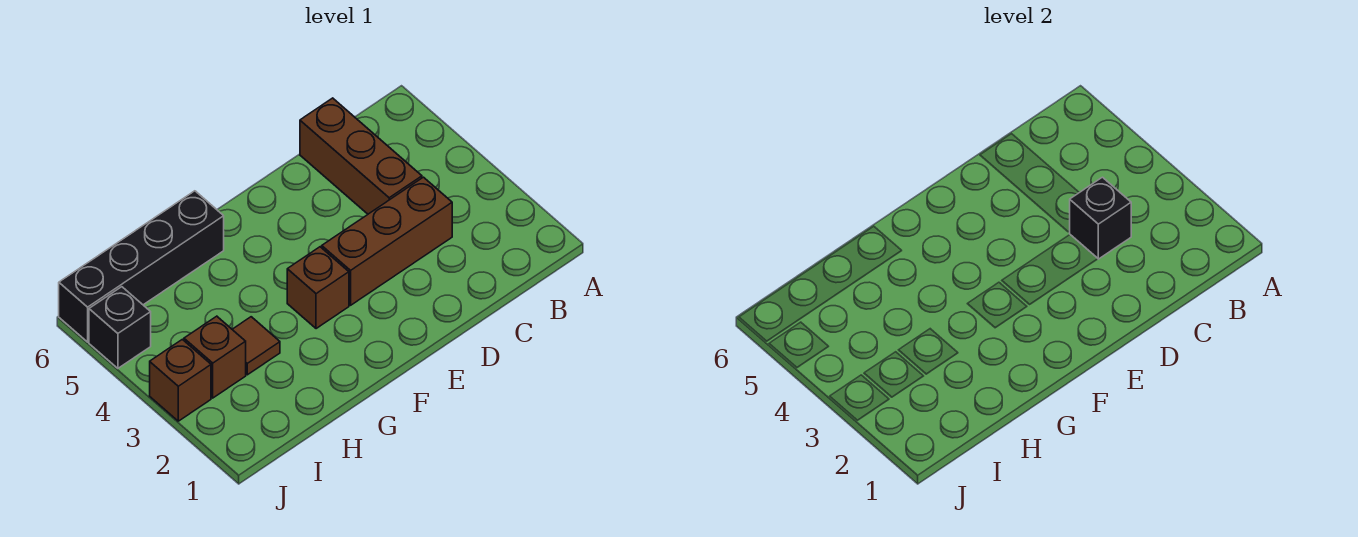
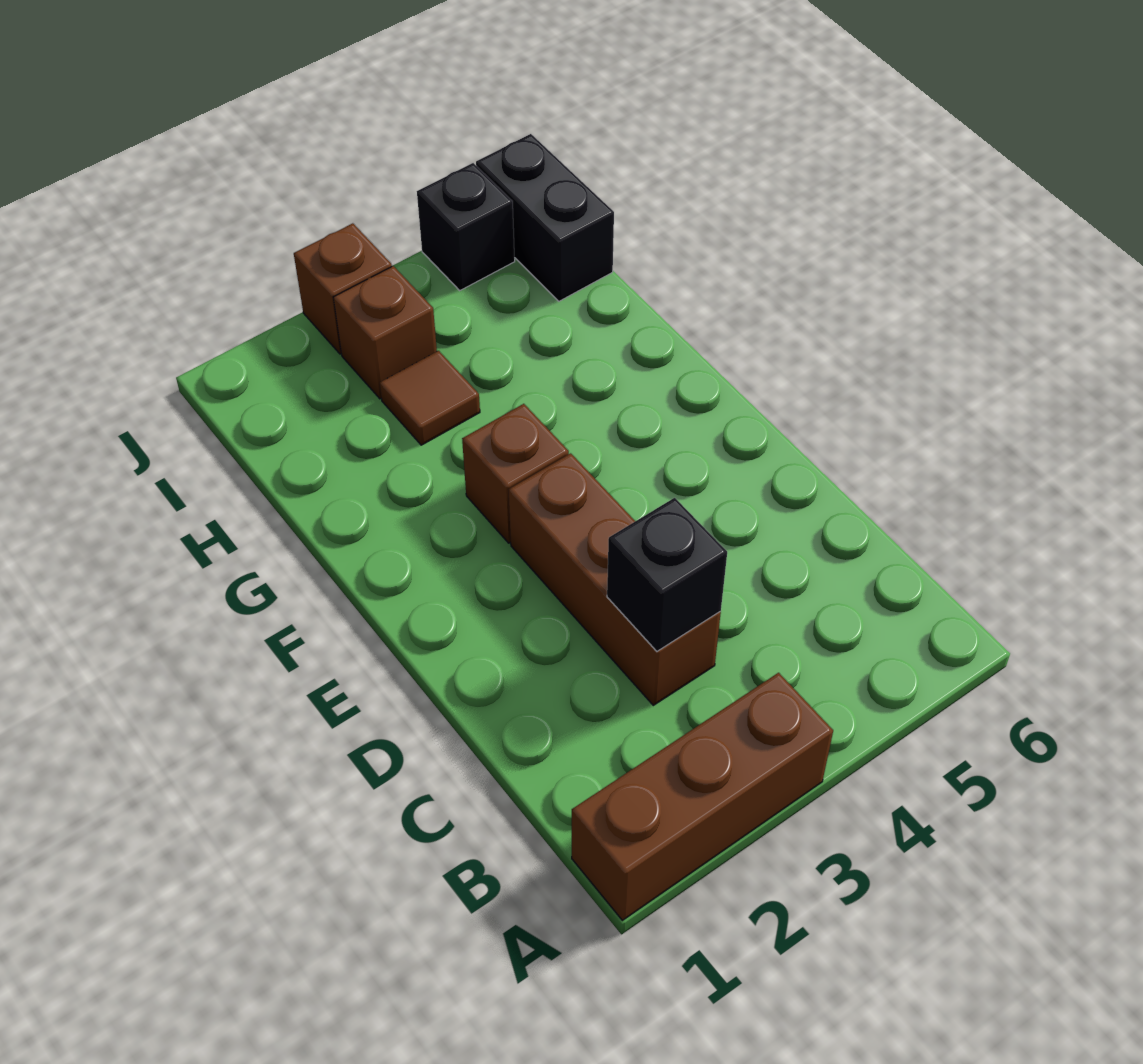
brown 1x3 brick [300,98,422,214] -> brown 1x3 brick moved to [572,673,833,920]
black 1x4 brick [59,191,224,342] -> black 1x2 brick [476,134,614,301]

